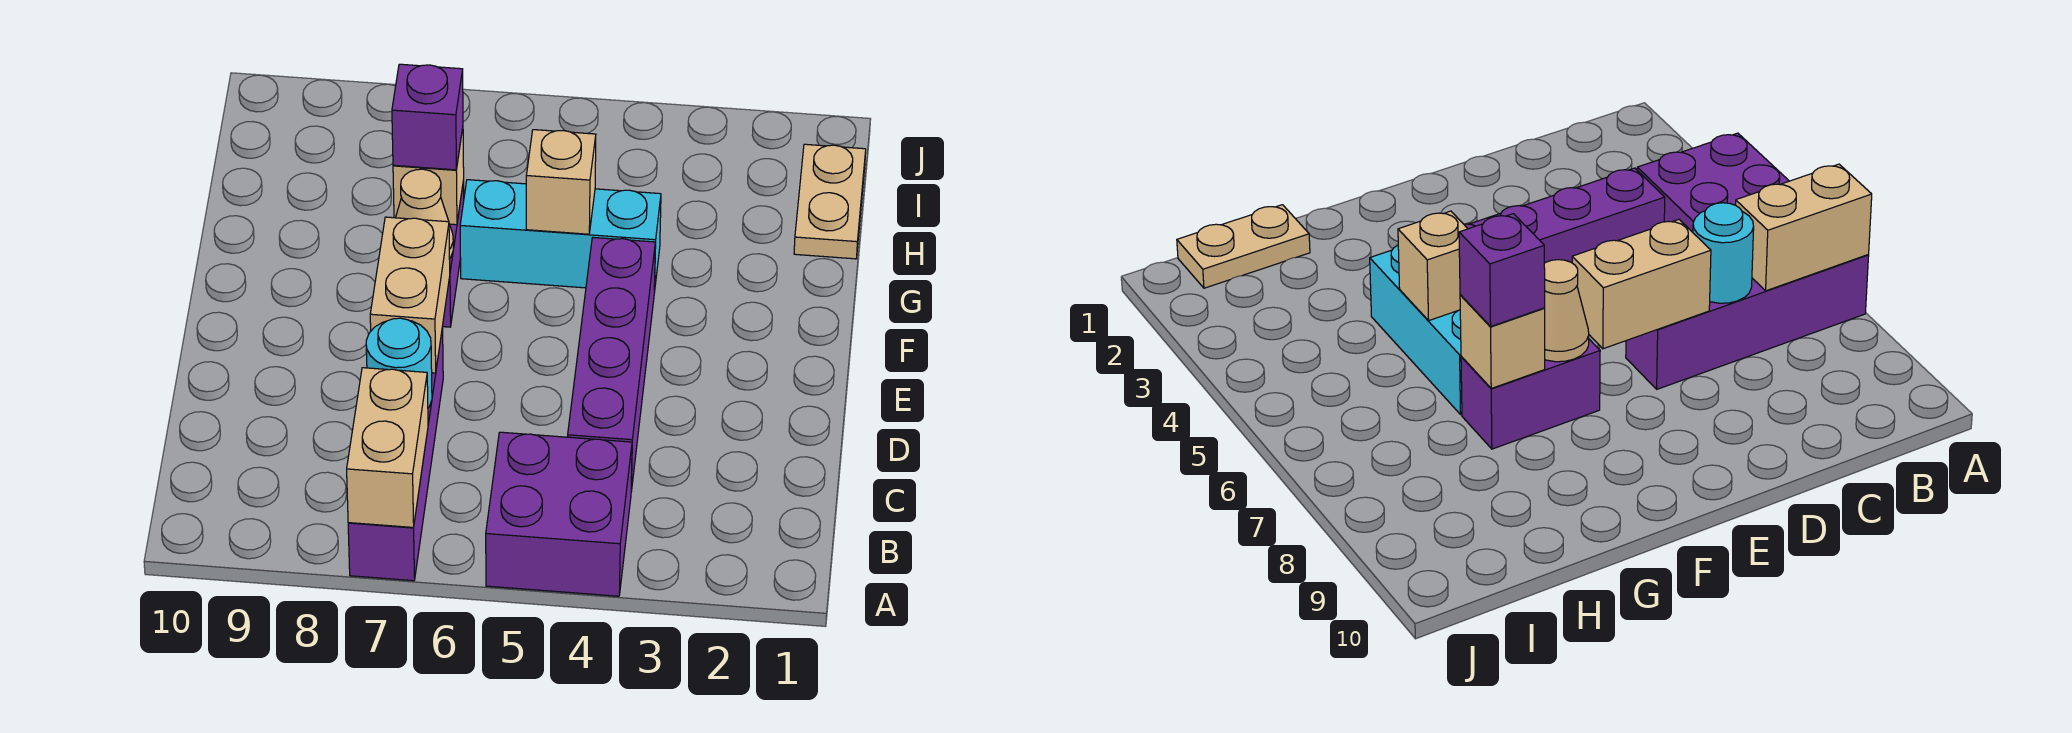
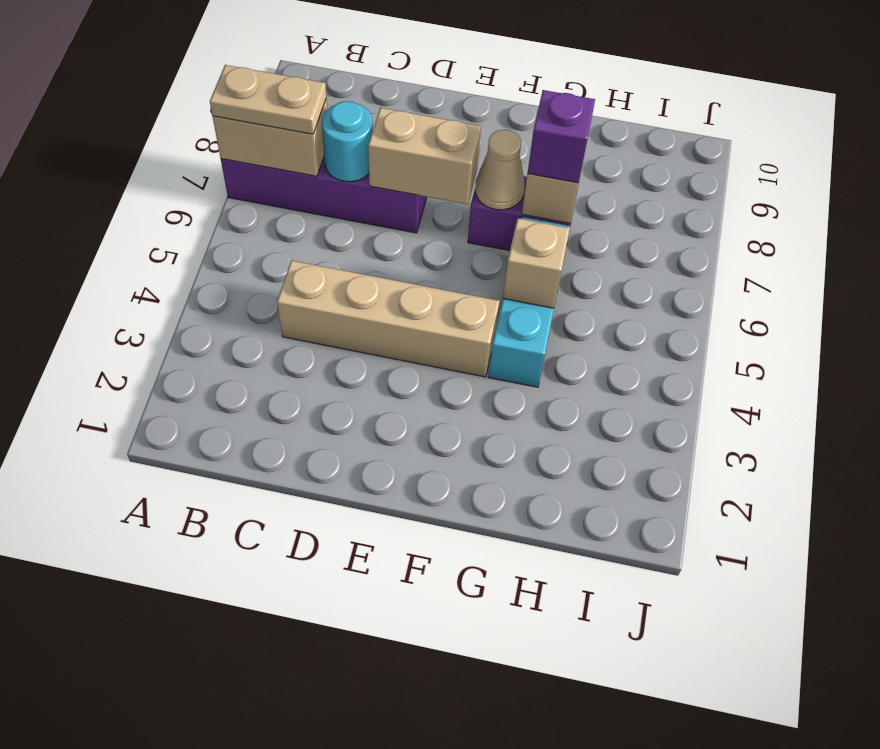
purple 2x2 brick [486,432,632,596] -> none
purple 1x4 brick [568,238,655,491] -> tan 1x4 brick [277,261,500,377]
tan 1x2 plate [794,144,866,259] -> tan 1x2 plate moved to [210,65,326,134]

